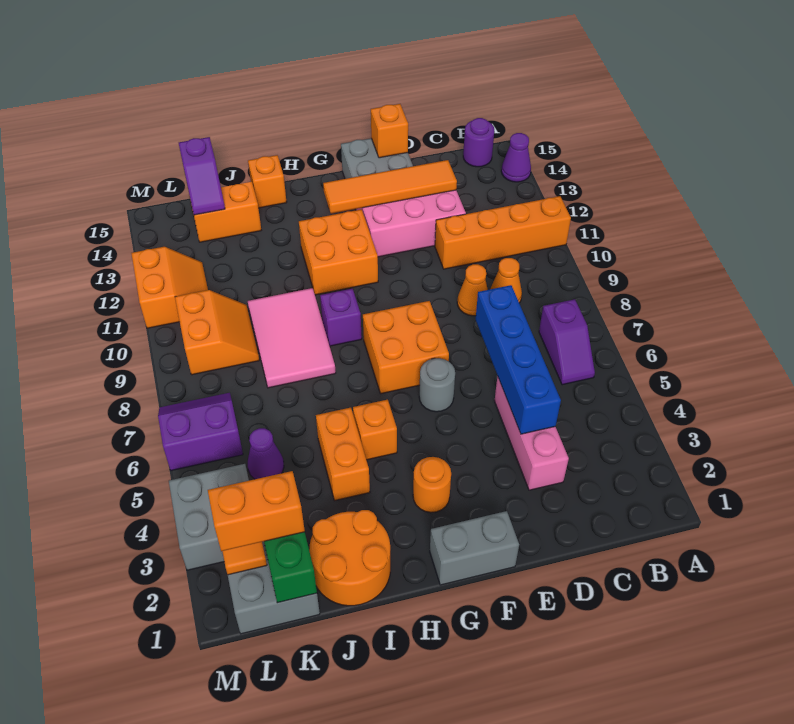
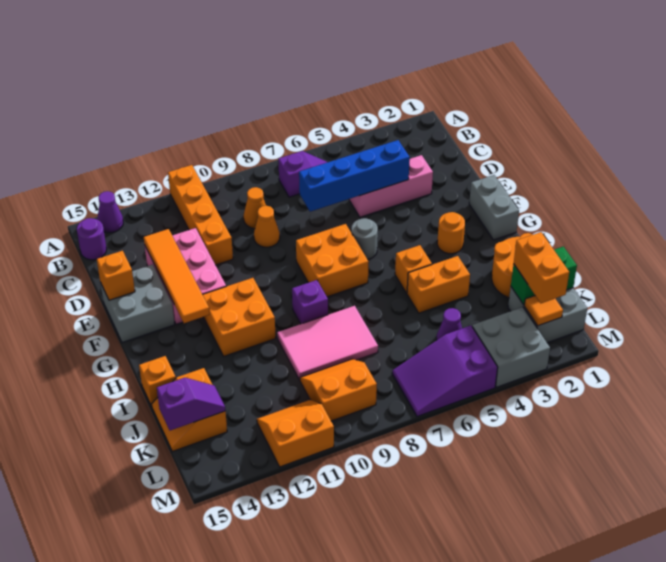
purple 2x2 slope [158,393,243,471] -> purple 2x3 slope [392,326,498,417]

